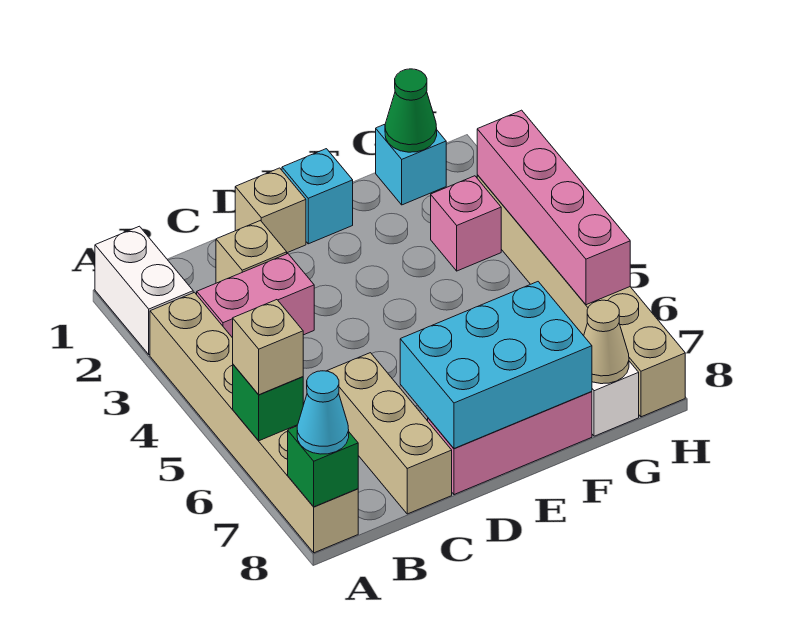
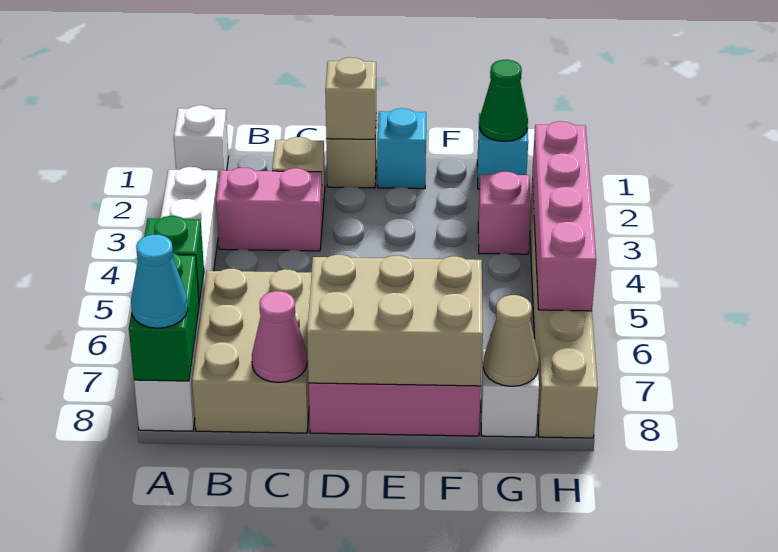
white 1x2 brick [95,226,193,354] -> white 1x1 brick [174,105,229,182]
tan 1x6 brick [150,292,358,553] -> white 1x6 brick [134,167,218,431]
tan 1x1 brick [233,300,303,395] -> tan 1x1 brick moved to [325,58,376,139]
green 1x1 brick [288,426,358,507] -> green 1x2 brick [129,253,199,381]
tan 1x3 brick [327,353,452,514] -> tan 2x3 brick [192,269,311,433]
none -> pink 1x1 cone [252,291,307,382]
cyan 2x3 brick [400,282,592,448] -> tan 2x3 brick [307,255,483,386]

